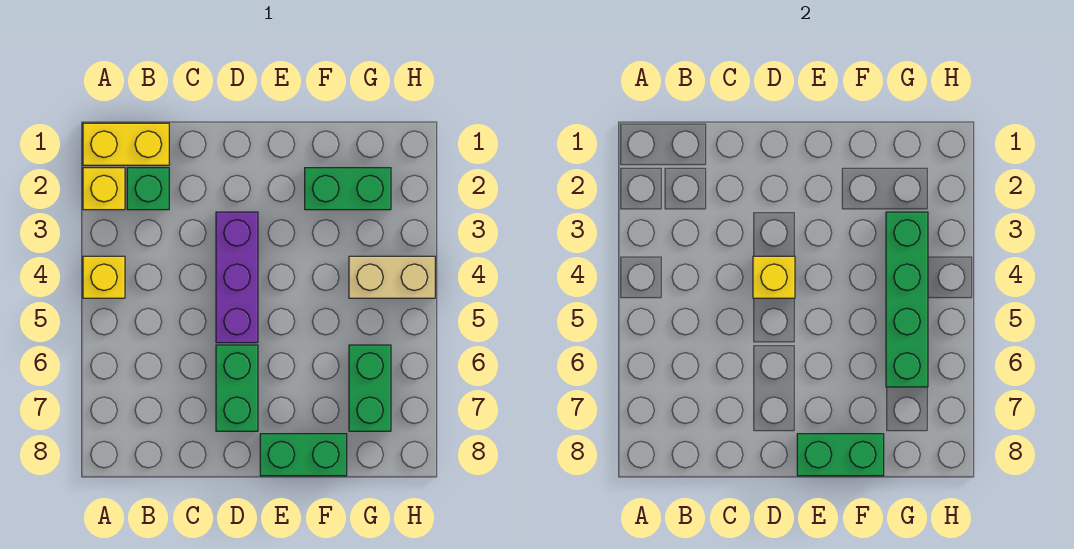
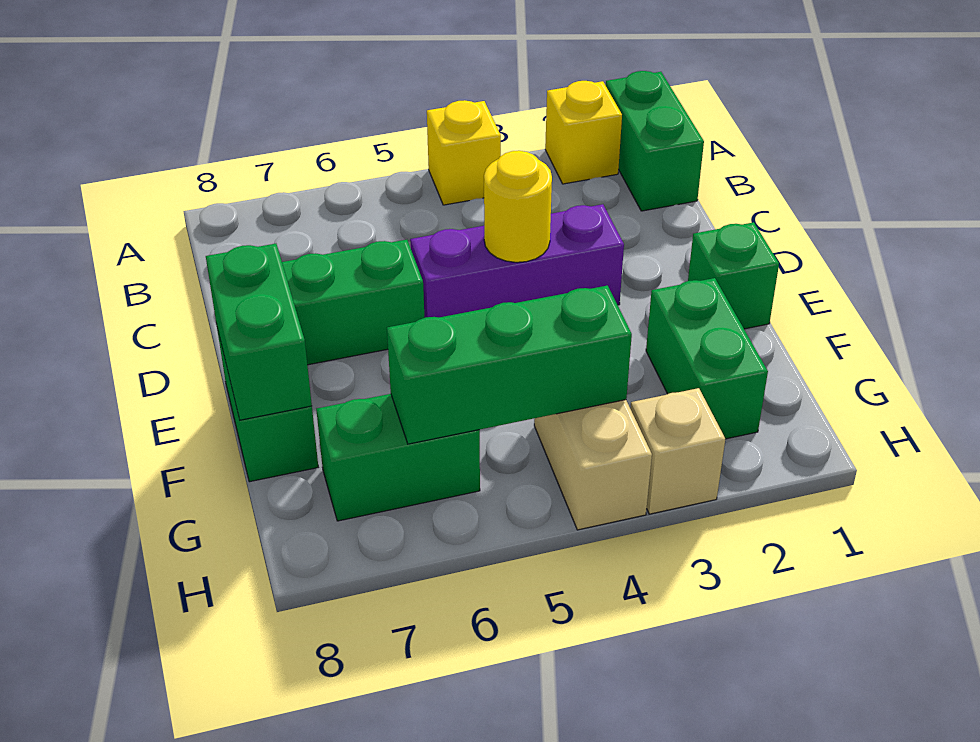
yellow 1x2 brick [83,123,169,165] -> green 1x2 brick [606,71,704,211]
green 1x1 brick [127,168,169,210] -> green 1x1 brick moved to [688,222,779,329]
yellow 1x1 brick [753,256,795,298] -> yellow 1x1 round brick [484,151,552,262]
green 1x4 brick [886,212,928,387] -> green 1x3 brick [387,286,632,444]
none -> tan 1x1 brick [630,388,725,514]

